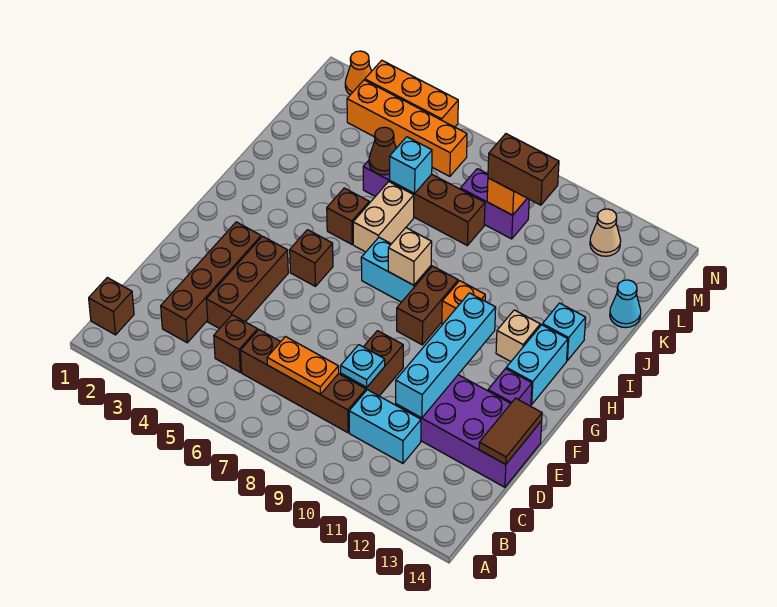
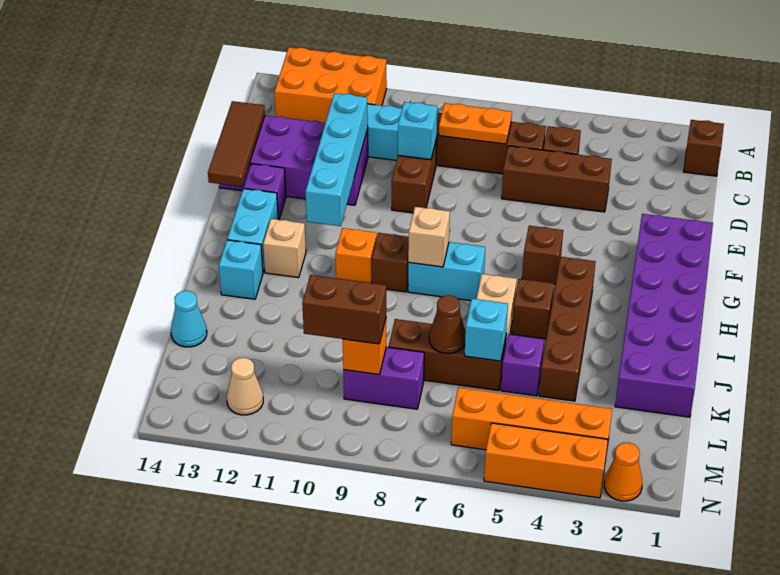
none -> orange 2x3 brick [274,47,387,123]
brown 1x4 brick [161,222,261,343] -> brown 1x4 brick moved to [539,257,596,401]
brown 1x3 brick [206,236,288,329] -> brown 1x3 brick turned to [502,146,612,212]
cyan 1x1 plate [341,345,385,387] -> cyan 1x1 brick [398,102,438,160]
brown 1x2 tile [479,398,542,464] -> brown 1x3 tile [208,101,265,187]
none -> purple 2x6 brick [615,214,713,417]
brown 1x2 brick [397,266,458,345] -> brown 1x1 brick [372,233,409,292]
brown 1x1 cone [369,127,396,175] -> brown 1x1 cone moved to [429,295,466,353]

